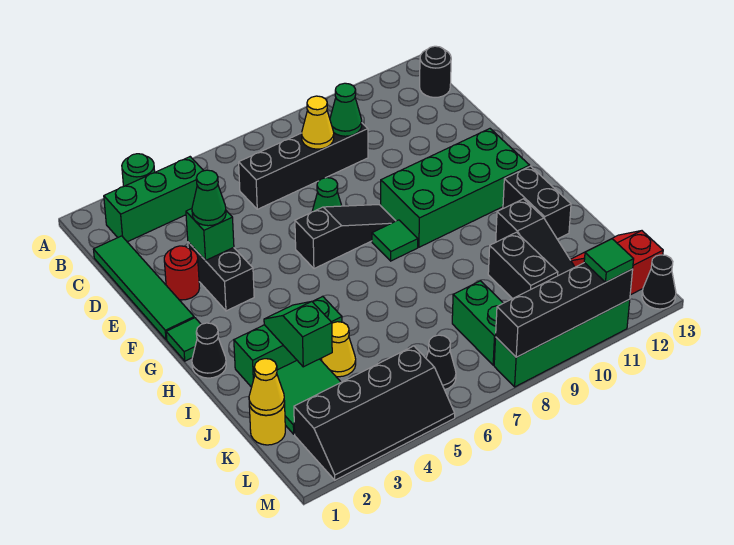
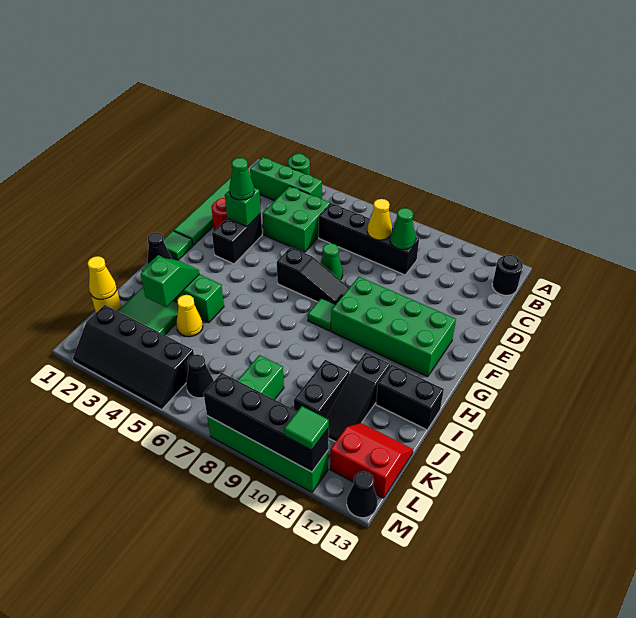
none -> green 2x2 brick [263,186,330,253]
black 1x2 brick [503,166,571,239] -> black 1x2 brick turned to [376,364,444,430]

